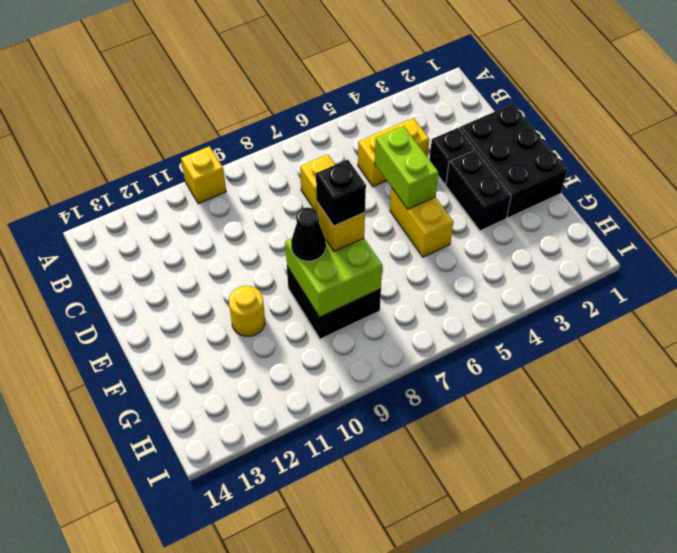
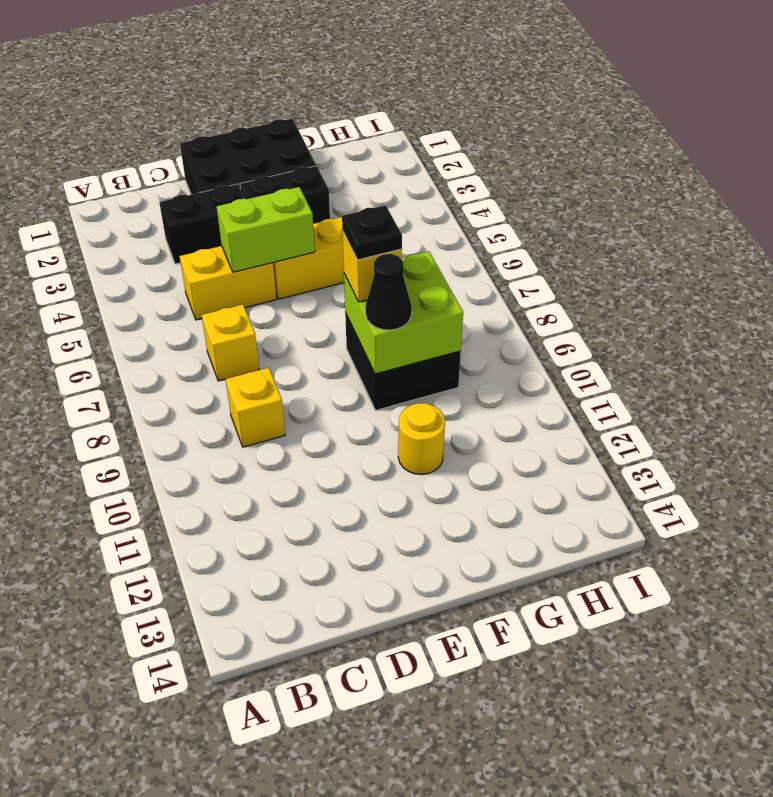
yellow 1x1 brick [181,146,226,204] -> yellow 1x1 brick moved to [226,368,285,447]
yellow 1x2 brick [358,118,429,187] -> yellow 1x2 brick turned to [180,246,276,320]
black 1x1 brick [430,128,475,185] -> black 1x2 brick [159,184,245,264]
black 1x1 brick [316,160,366,226] -> black 1x1 plate [342,205,402,260]

